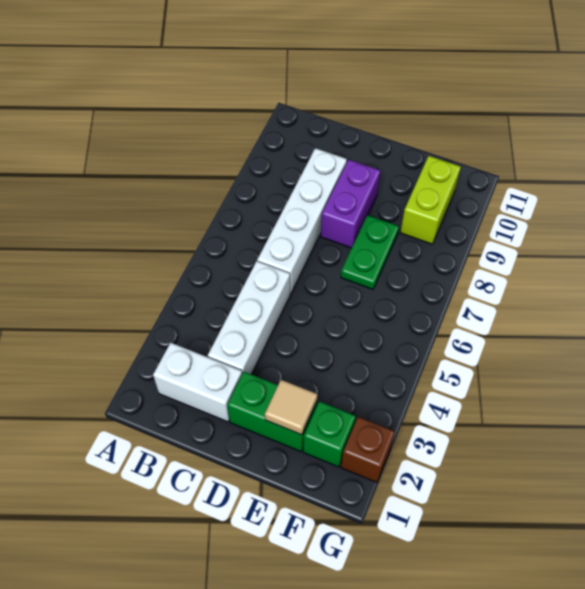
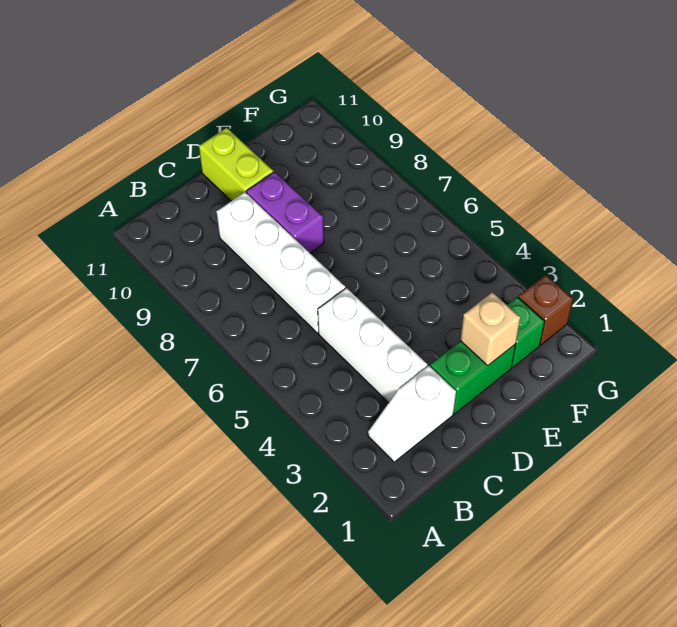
white 1x2 brick [153,343,242,422] -> white 1x2 slope [368,366,456,462]
tan 1x1 tile [265,380,318,435] -> tan 1x1 brick [460,292,520,365]
green 1x2 plate [341,215,399,289] -> none
lime 1x2 brick [400,156,461,244] -> lime 1x2 brick moved to [199,128,273,201]

